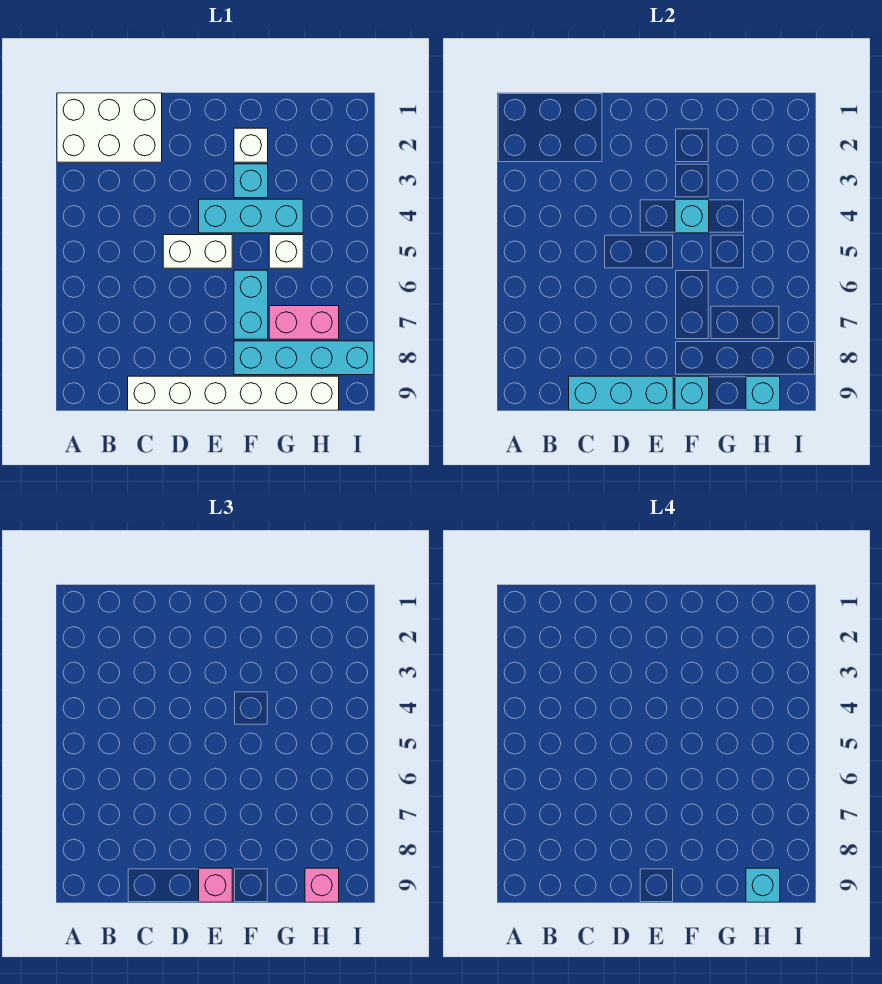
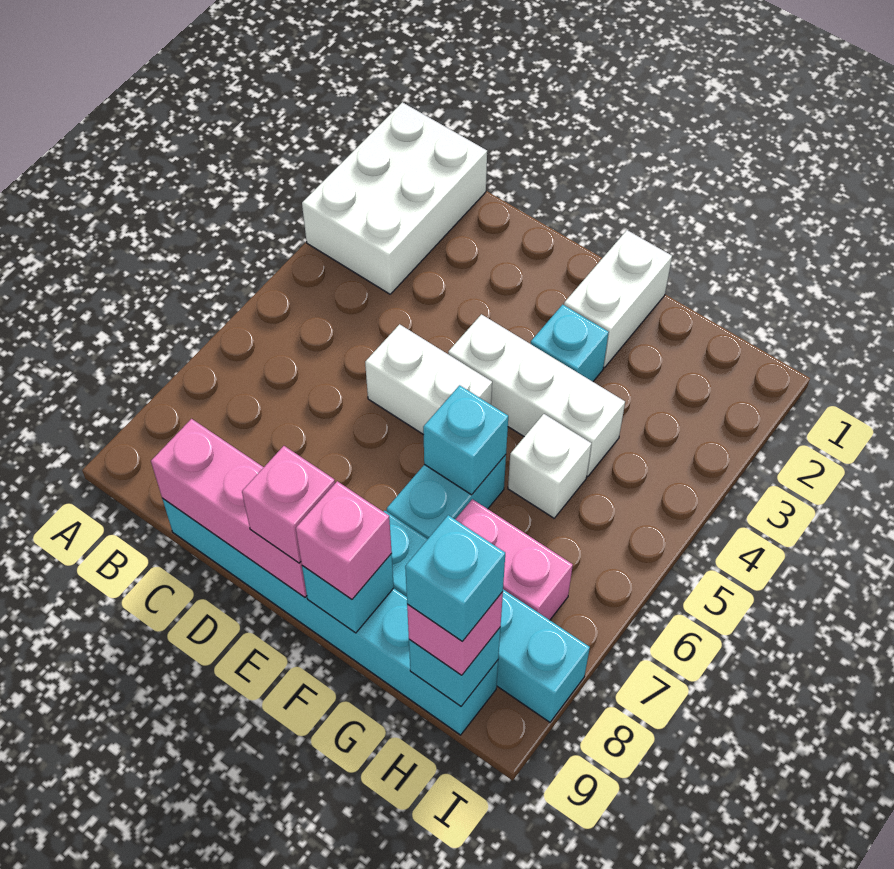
white 2x3 brick [57,93,162,162] -> white 2x3 brick turned to [302,102,487,294]
white 1x6 brick [128,376,339,410] -> cyan 1x6 brick [162,498,498,735]
cyan 1x3 brick [569,376,673,410] -> pink 1x3 brick [151,419,307,597]
cyan 1x3 brick [199,199,303,233] -> white 1x3 brick [448,314,625,477]
white 1x1 brick [234,128,268,162] -> white 1x2 brick [564,230,672,368]
cyan 1x1 brick [675,199,709,233] -> cyan 1x1 brick moved to [423,385,508,495]
none -> pink 1x1 brick [296,481,392,599]

